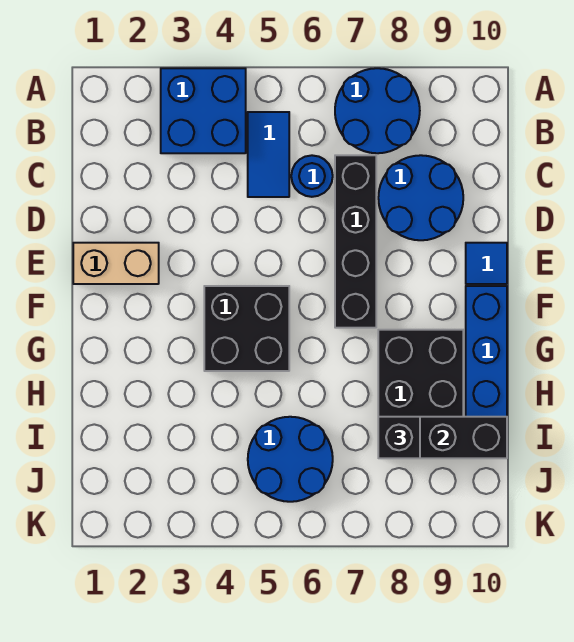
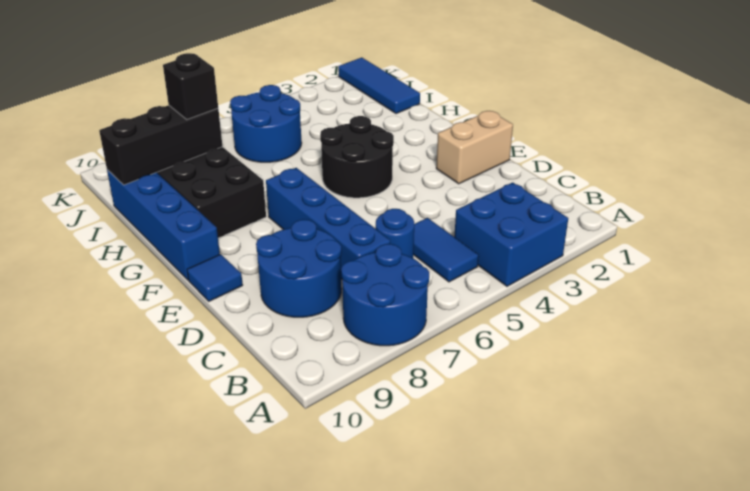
black 1x4 brick [335,155,376,328] -> blue 1x4 brick [266,168,390,279]
black 2x2 brick [204,286,289,371] -> black 2x2 round brick [320,116,394,198]
none -> blue 1x3 tile [338,57,420,114]

